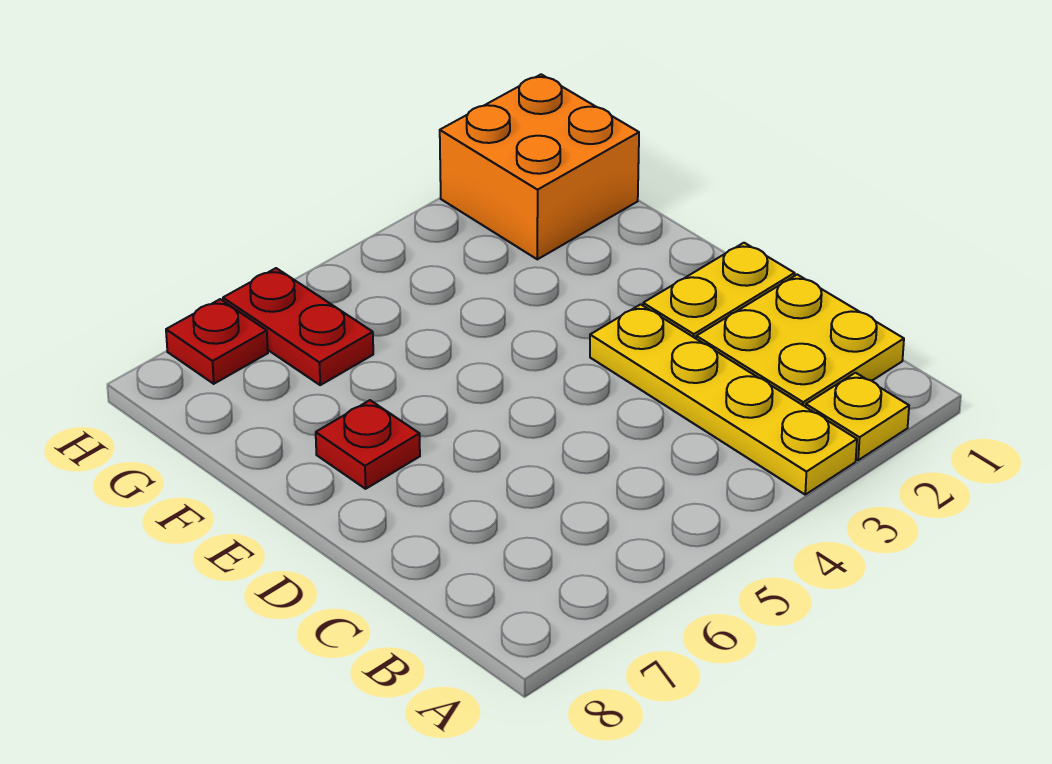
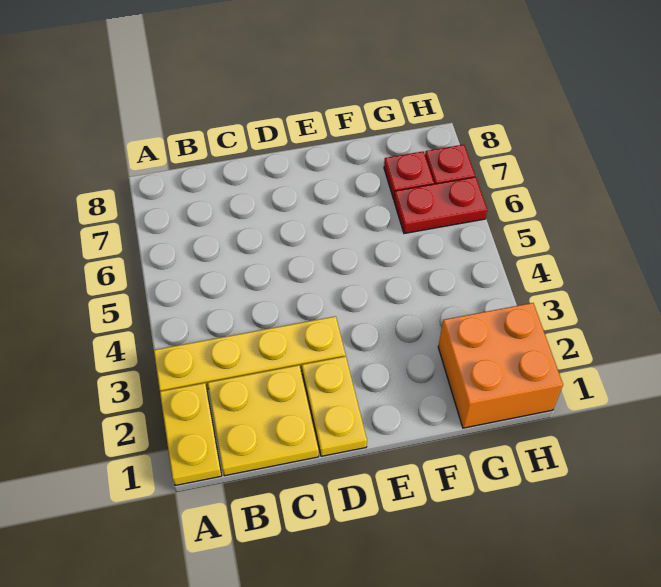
yellow 1x1 plate [806,373,909,460] -> yellow 1x2 plate [160,383,222,486]
red 1x1 plate [316,400,420,489] -> red 1x1 plate moved to [384,152,434,199]

